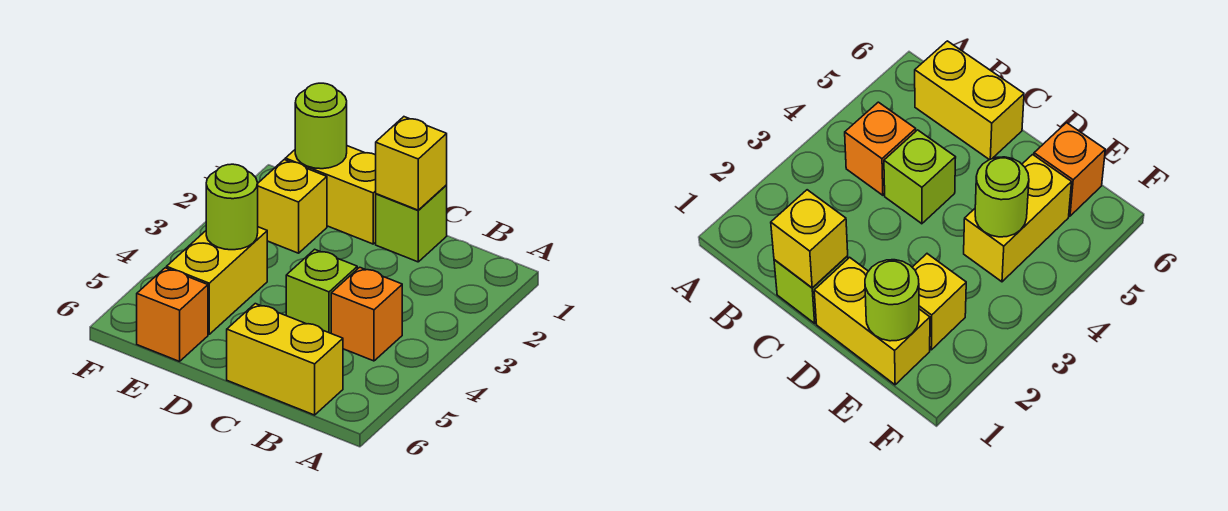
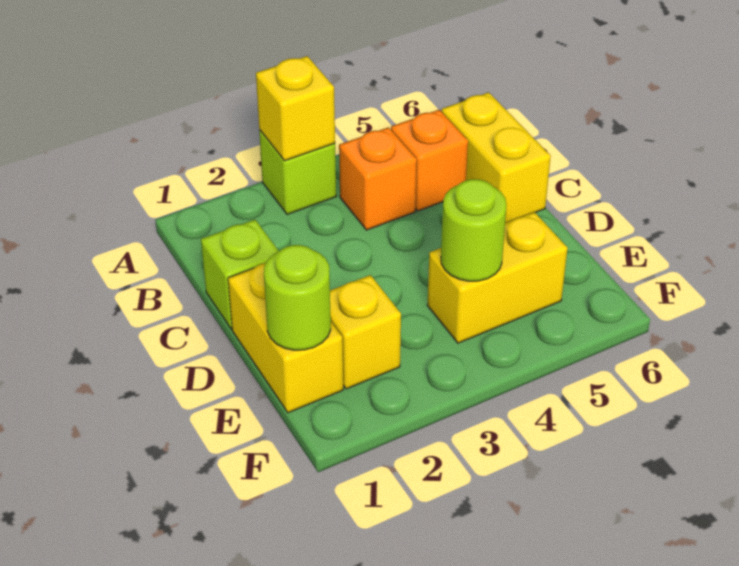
yellow 1x1 brick [376,117,447,210] -> yellow 1x1 brick moved to [256,56,335,161]
lime 1x1 brick [286,249,357,333] -> lime 1x1 brick moved to [259,130,336,215]
orange 1x1 brick [137,268,208,361] -> orange 1x1 brick moved to [391,110,468,211]

